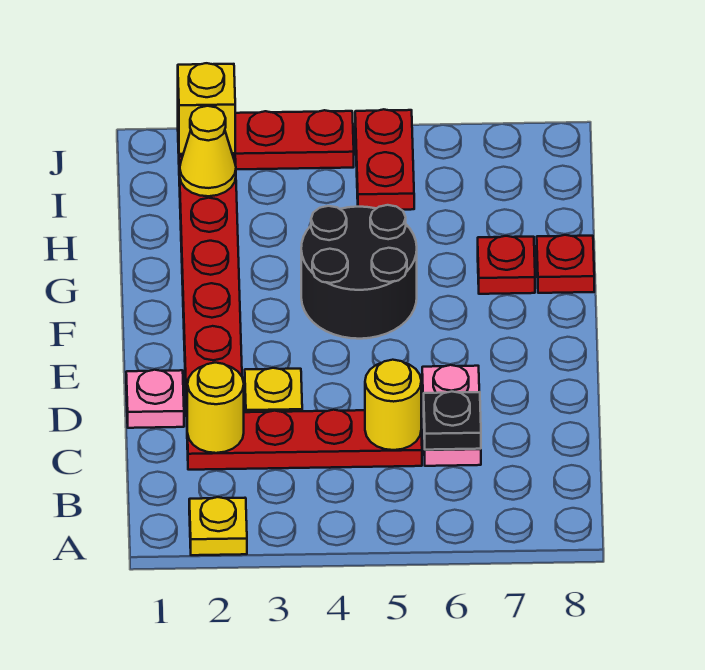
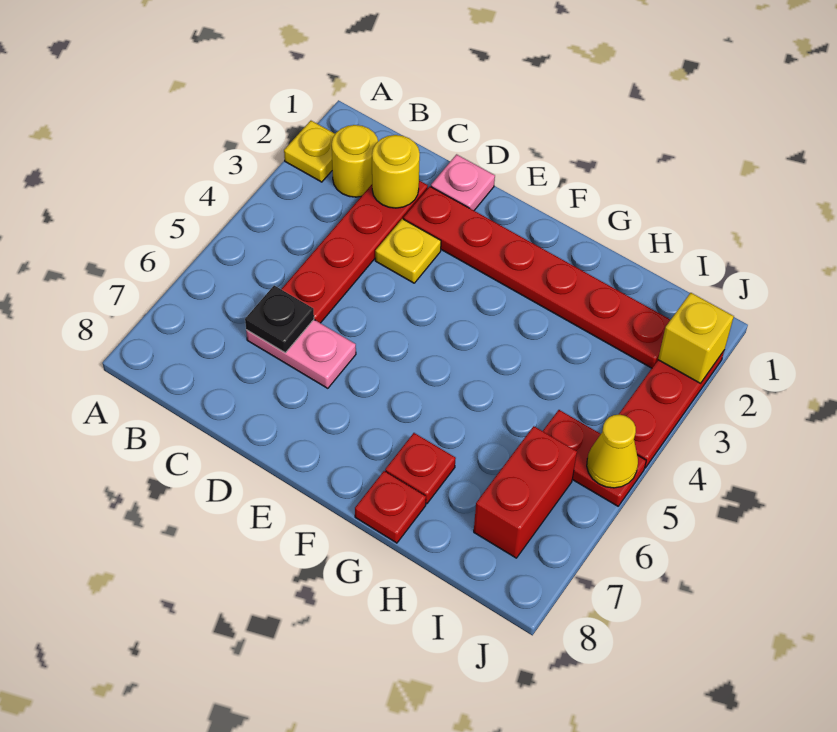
yellow 1x1 round brick [365,360,421,450] -> yellow 1x1 round brick moved to [332,125,378,197]
black 2x2 round brick [301,205,417,339] -> none
yellow 1x1 cone [180,106,236,196] -> yellow 1x1 cone moved to [587,415,638,488]
none -> red 1x2 brick [474,426,577,558]

